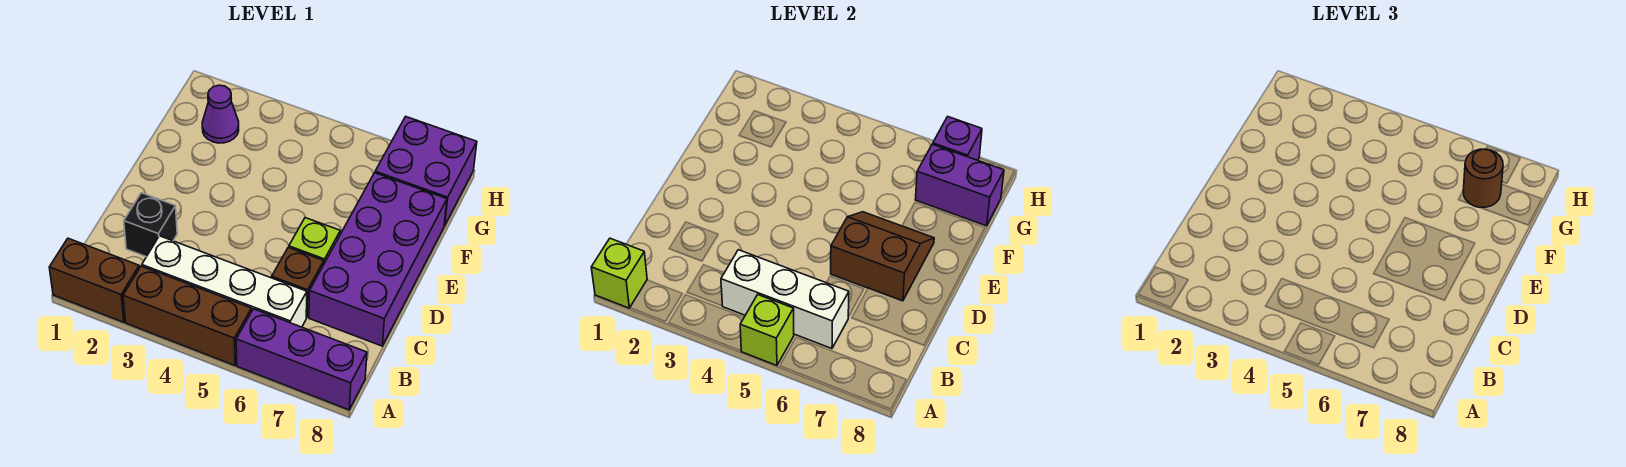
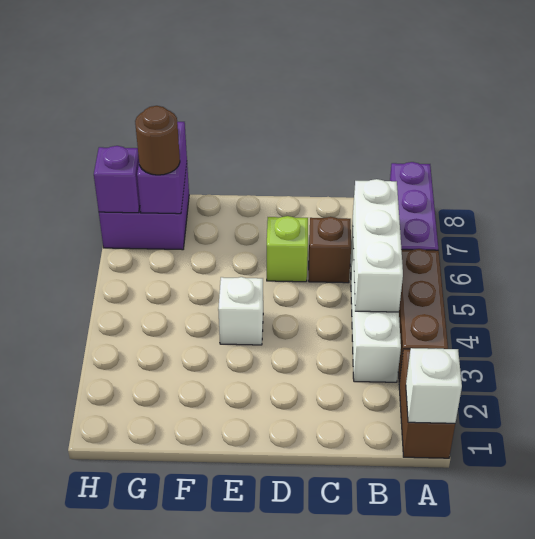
lime 1x1 brick [591,238,647,308] -> white 1x1 brick [406,348,462,423]
lime 1x1 brick [740,295,794,365] -> none
black 1x1 brick [124,193,177,257] -> none
purple 2x4 brick [309,173,447,346] -> none
brown 2x2 slope [831,212,934,301] -> none
none -> white 1x1 brick [218,277,263,345]
purple 1x1 cone [202,85,239,143] -> none

